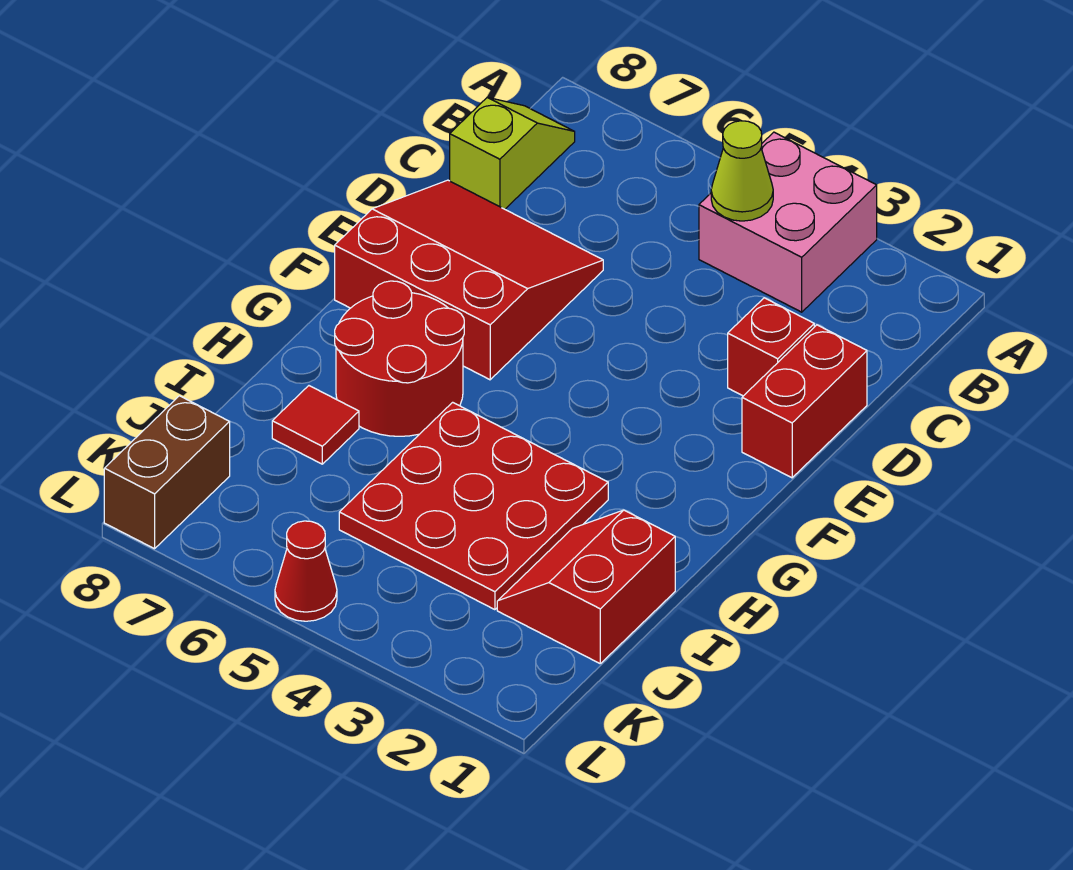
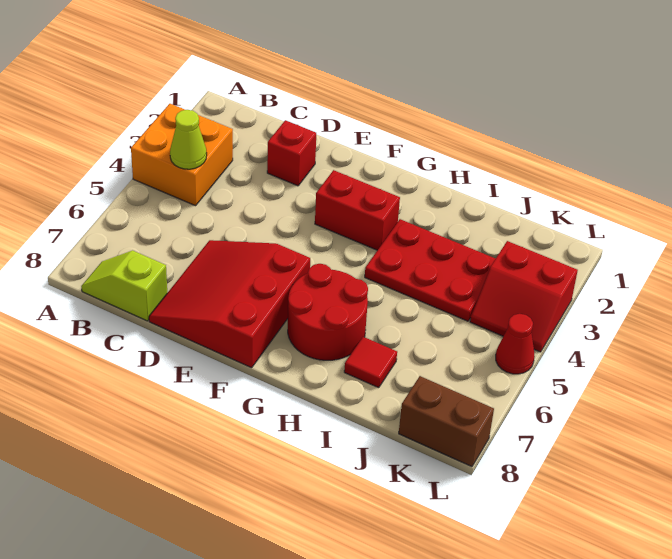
pink 2x2 brick [699,132,877,312] -> orange 2x2 brick [131,104,233,206]
red 1x2 brick [742,325,867,478] -> red 1x2 brick moved to [315,170,400,250]
red 3x3 plate [339,402,608,610] -> red 2x3 plate [365,219,496,321]
red 2x2 slope [497,510,675,663] -> red 2x2 slope moved to [470,241,578,352]

